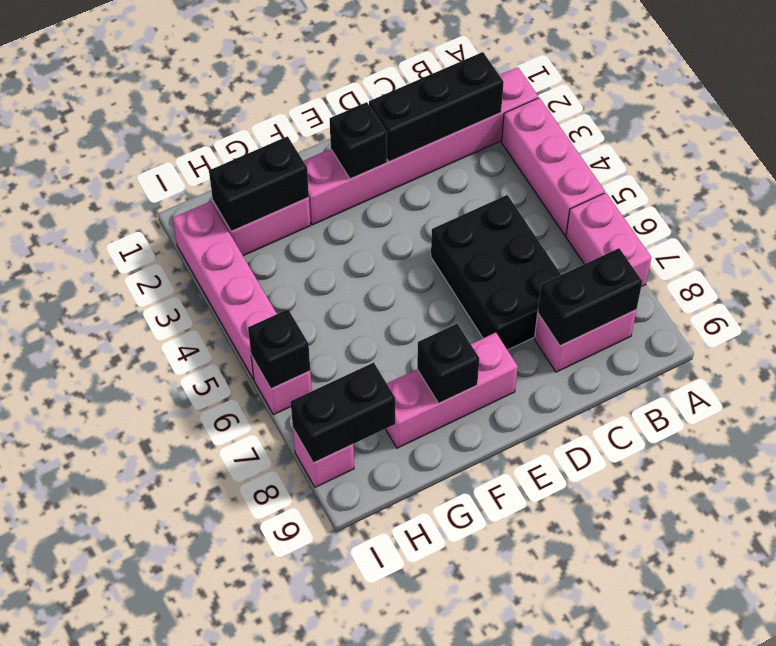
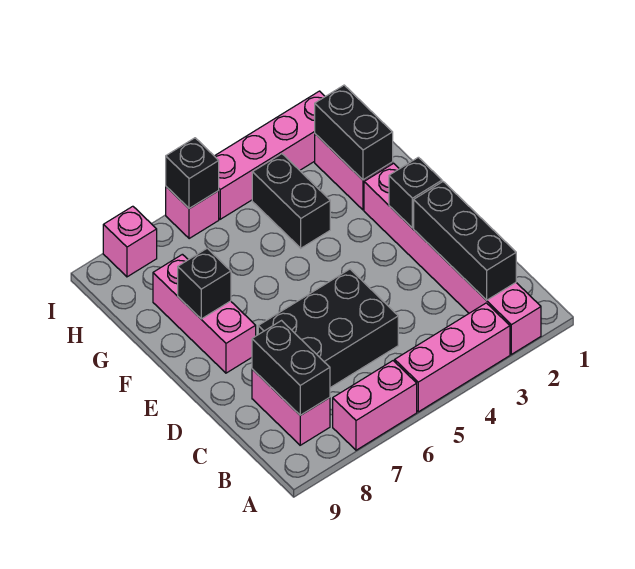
black 1x2 brick [291,363,395,463] -> black 1x2 brick moved to [252,154,330,248]

